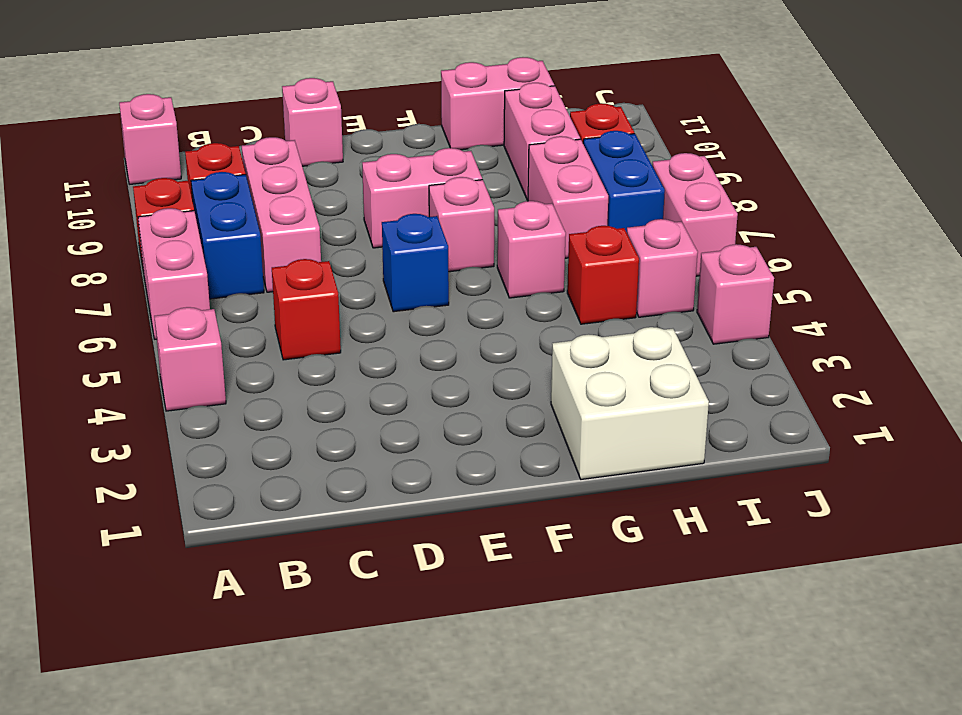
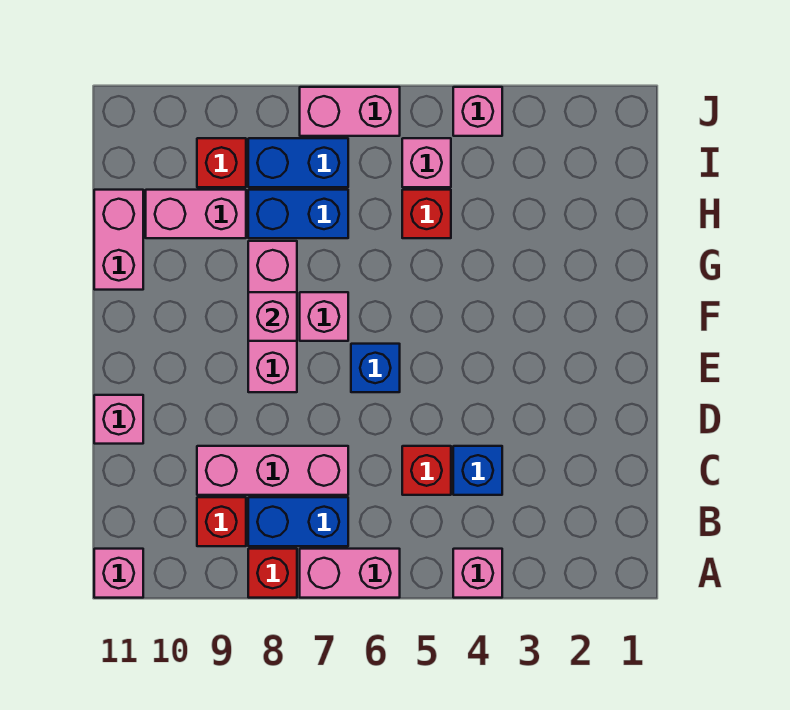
none -> blue 1x1 brick [453,446,502,495]
pink 1x2 brick [362,148,482,248] -> pink 1x3 brick [248,241,297,392]
white 2x2 brick [551,327,709,479] -> none
pink 1x1 brick [497,201,566,298] -> pink 1x1 brick moved to [248,292,297,341]
pink 1x2 brick [528,136,608,258] -> blue 1x2 brick [248,190,348,238]

